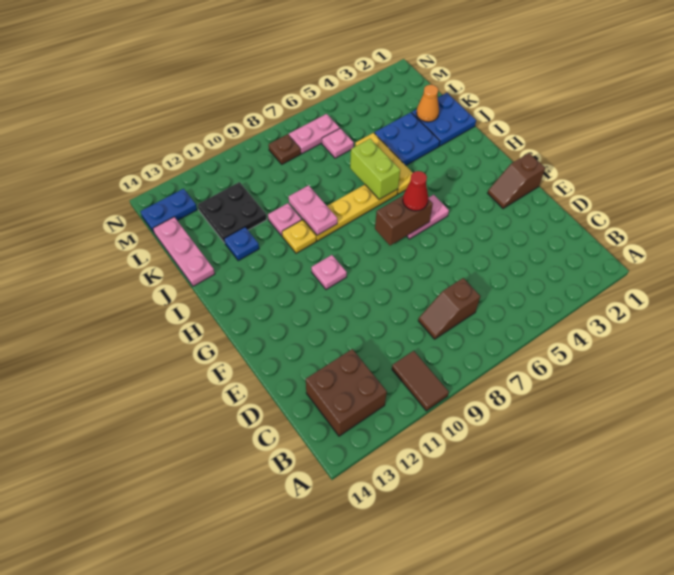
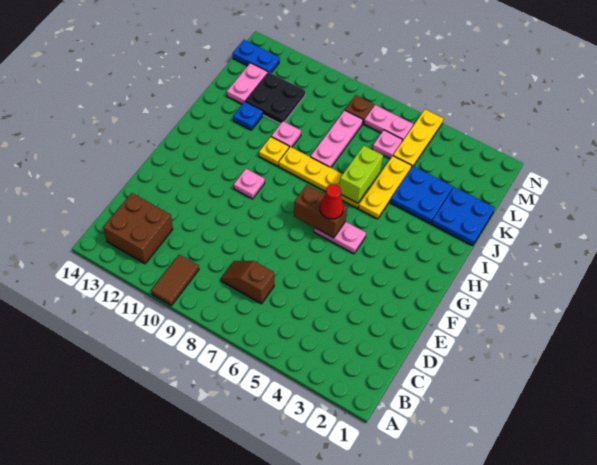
brown 1x2 slope [488,153,545,209] -> none
pink 1x2 plate [289,185,337,235] -> pink 1x2 plate moved to [227,63,268,104]
pink 1x3 plate [153,217,215,286] -> pink 1x3 plate moved to [310,110,363,168]
orange 1x1 cone [416,85,439,122] -> none
none -> yellow 1x3 plate [393,109,444,166]

